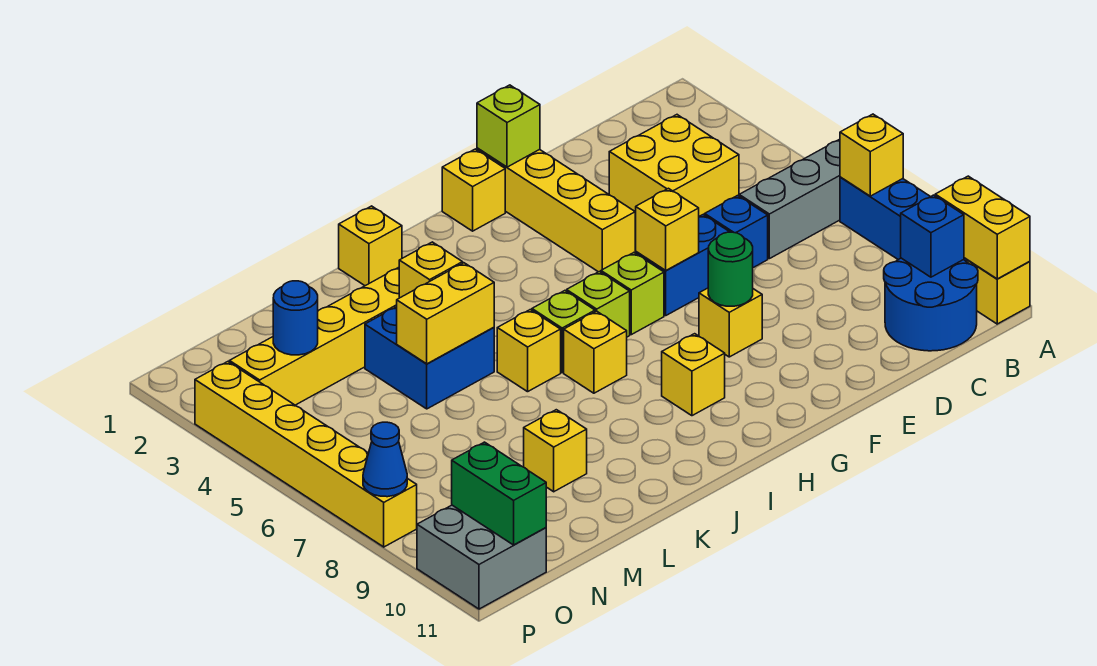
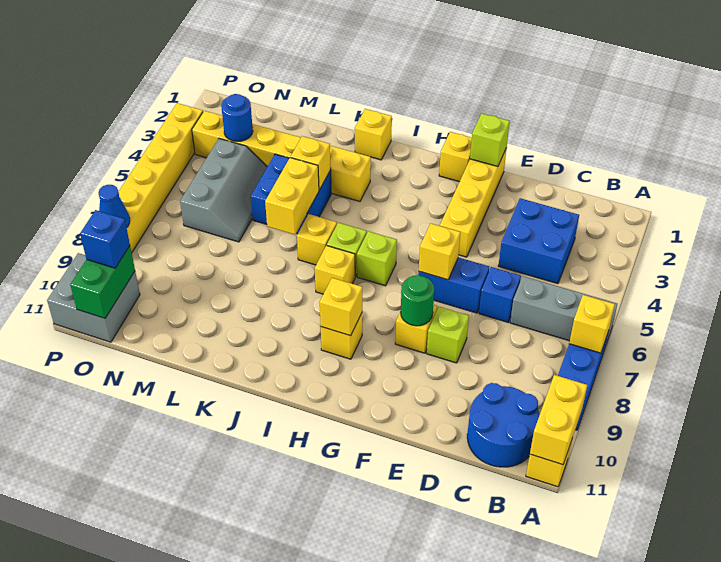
blue 1x1 brick [901,195,964,277] -> blue 1x1 brick moved to [80,210,130,268]
yellow 2x2 brick [609,115,739,216] -> blue 2x2 brick [498,198,579,284]
lime 1x1 brick [601,253,664,335] -> lime 1x1 brick moved to [427,307,469,363]
yellow 1x2 brick [397,263,494,364] -> yellow 1x2 brick turned to [265,157,319,235]
yellow 1x1 brick [524,410,587,492] -> yellow 1x1 brick moved to [320,278,362,336]
none -> grey 2x3 slope [180,139,267,242]

